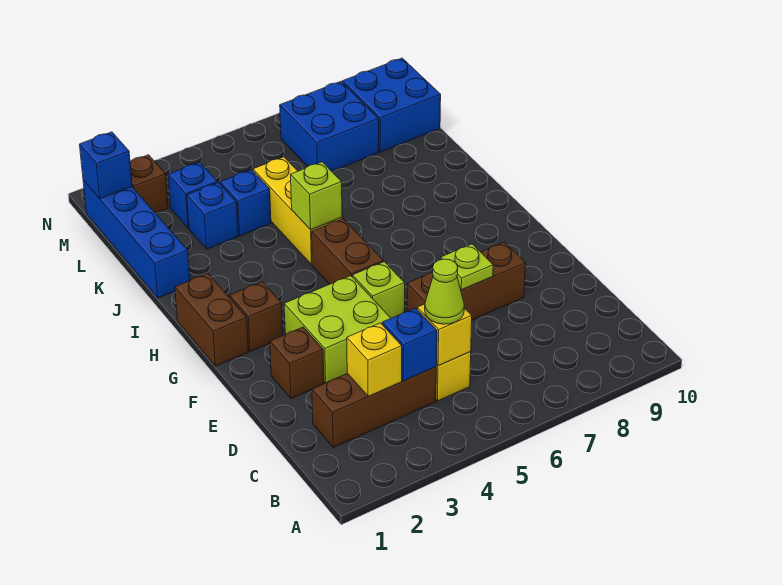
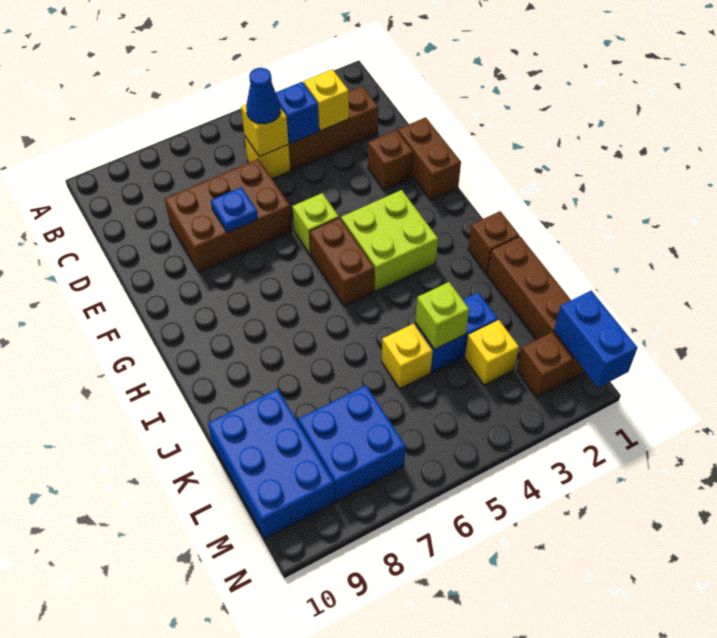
lime 1x1 cone [425,259,464,324] -> blue 1x1 cone [246,68,280,124]
lime 2x2 brick [284,276,391,383] -> lime 2x2 brick moved to [341,190,438,291]
brown 1x3 brick [407,242,526,320] -> brown 2x3 brick [165,159,292,272]
lime 1x1 plate [441,244,493,290] -> blue 1x1 plate [211,187,258,233]
brown 1x2 brick [175,274,248,366] -> brown 1x2 brick moved to [398,117,461,200]
brown 1x1 brick [229,282,283,352] -> brown 1x1 brick moved to [468,211,519,273]
yellow 1x3 brick [253,157,342,265] -> yellow 1x1 brick [382,323,433,389]
lime 1x1 brick [291,162,342,230] -> lime 1x1 brick moved to [415,282,469,349]
blue 1x4 brick [83,180,190,298] -> brown 1x4 brick [487,237,586,381]
blue 1x1 brick [168,162,218,228] -> yellow 1x1 brick [465,320,519,385]
blue 2x2 brick [342,58,441,152] -> blue 2x3 brick [208,389,335,539]
blue 1x1 brick [80,132,132,199] -> blue 1x2 brick [554,291,637,388]

